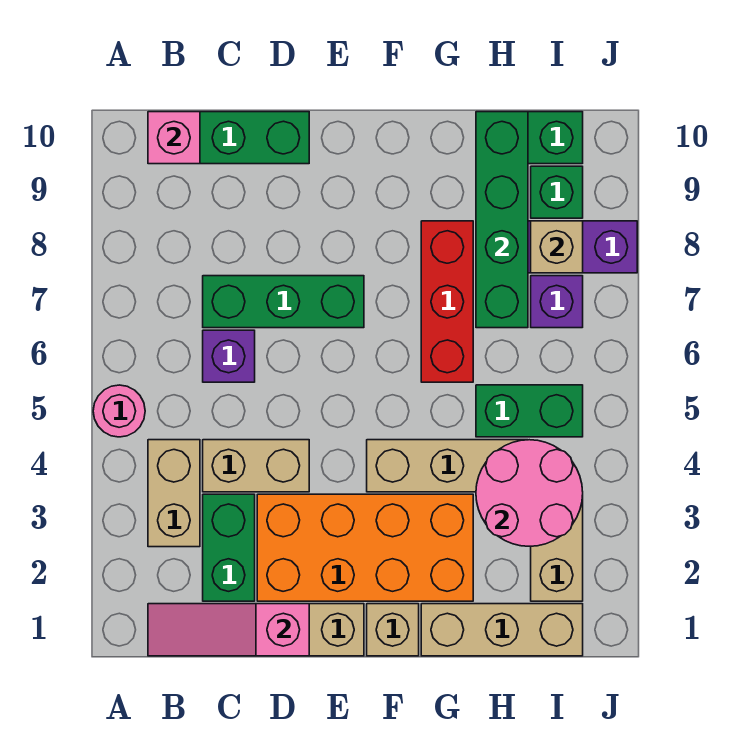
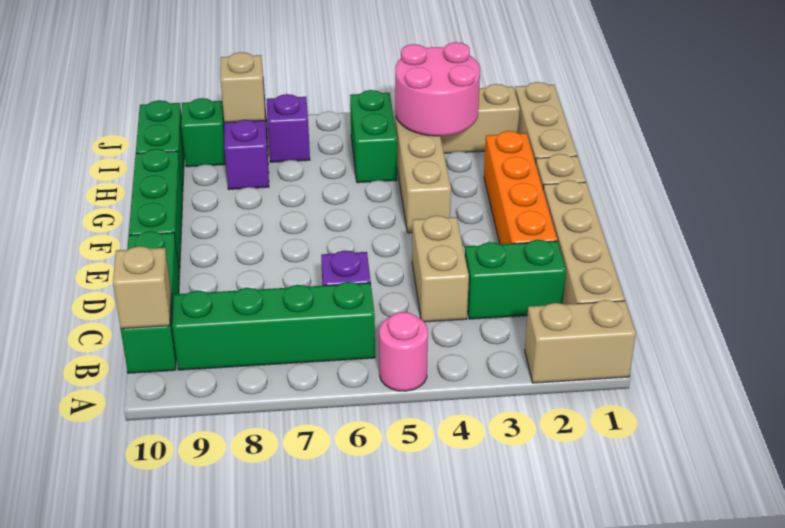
pink 1x3 slope [148,604,309,656] -> none
tan 1x2 brick [148,440,200,547] -> tan 1x2 brick moved to [525,300,636,383]
pink 1x1 brick [148,112,200,164] -> tan 1x1 brick [113,246,171,329]
green 1x3 brick [203,276,364,328] -> green 1x3 brick moved to [129,149,183,273]
orange 2x4 brick [257,494,473,601] -> orange 1x4 brick [484,131,557,244]
red 1x3 brick [421,221,473,382] -> none
green 1x4 brick [476,112,528,328] -> green 1x4 brick moved to [172,282,375,370]

